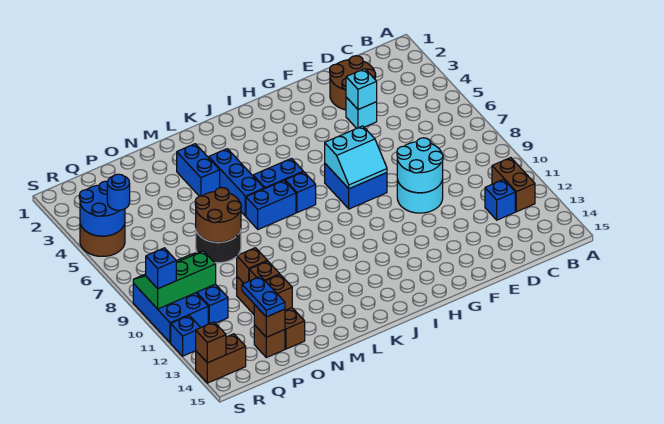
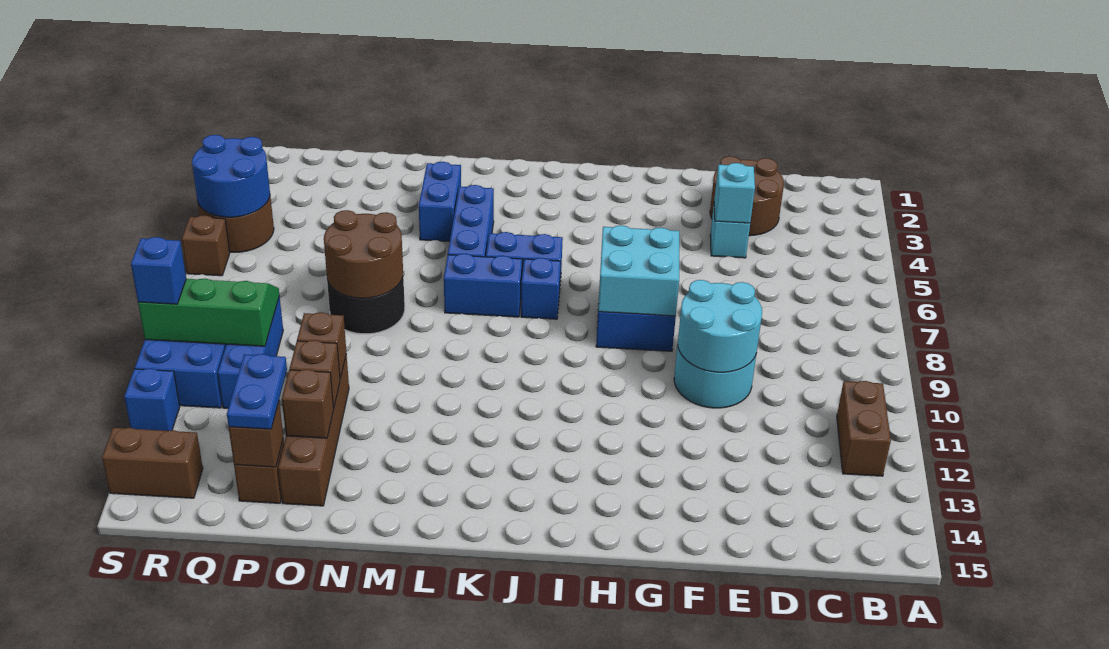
blue 1x1 brick [485,180,515,220] -> none
cyan 2x2 slope [325,126,387,189] -> cyan 2x2 brick [598,225,679,316]
blue 1x1 round brick [107,174,130,210] -> none
brown 1x1 brick [196,322,226,363] -> brown 1x1 brick moved to [182,215,230,276]

